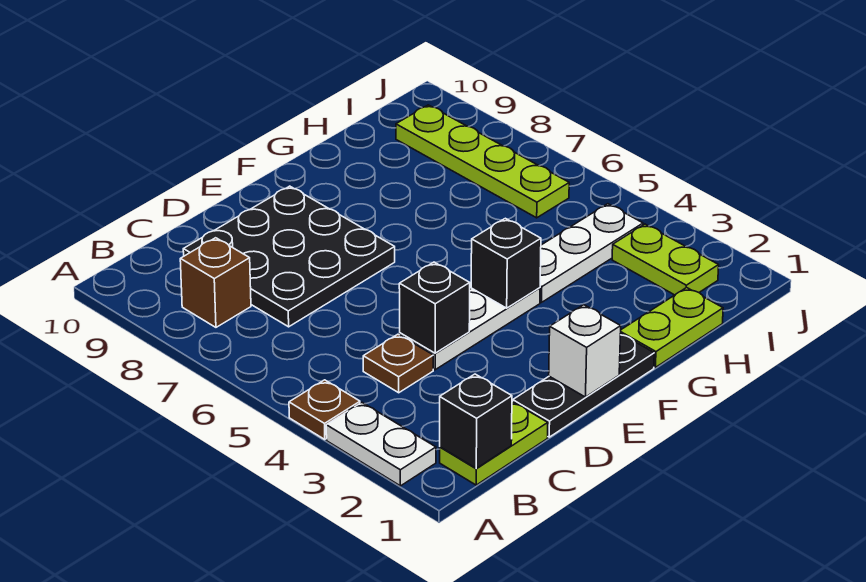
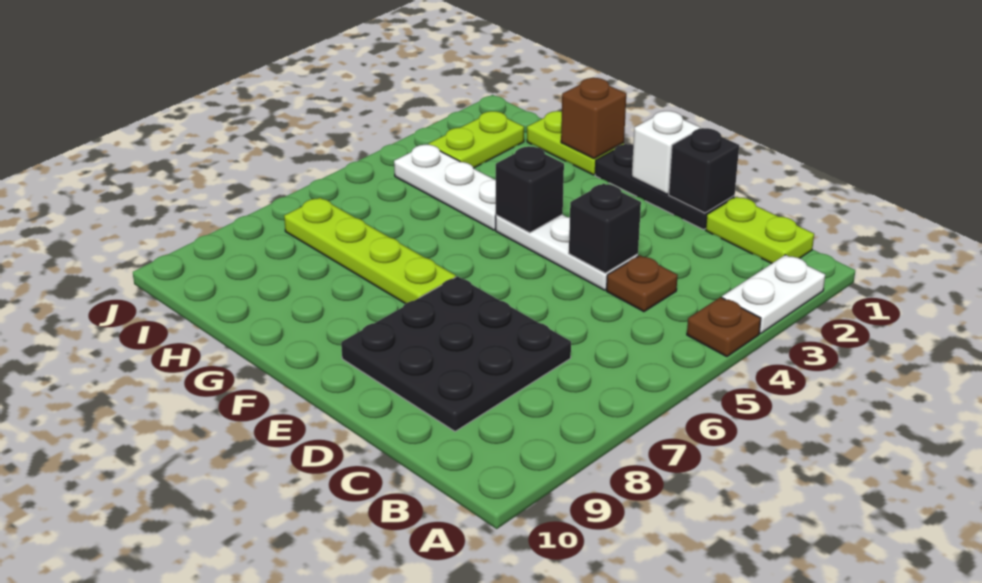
black 1x1 brick [440,374,512,469] -> black 1x1 brick moved to [669,128,739,213]
brown 1x1 brick [180,238,251,327] -> brown 1x1 brick moved to [561,78,626,159]
lime 1x4 plate [396,105,569,218] -> lime 1x4 plate turned to [284,198,456,304]

